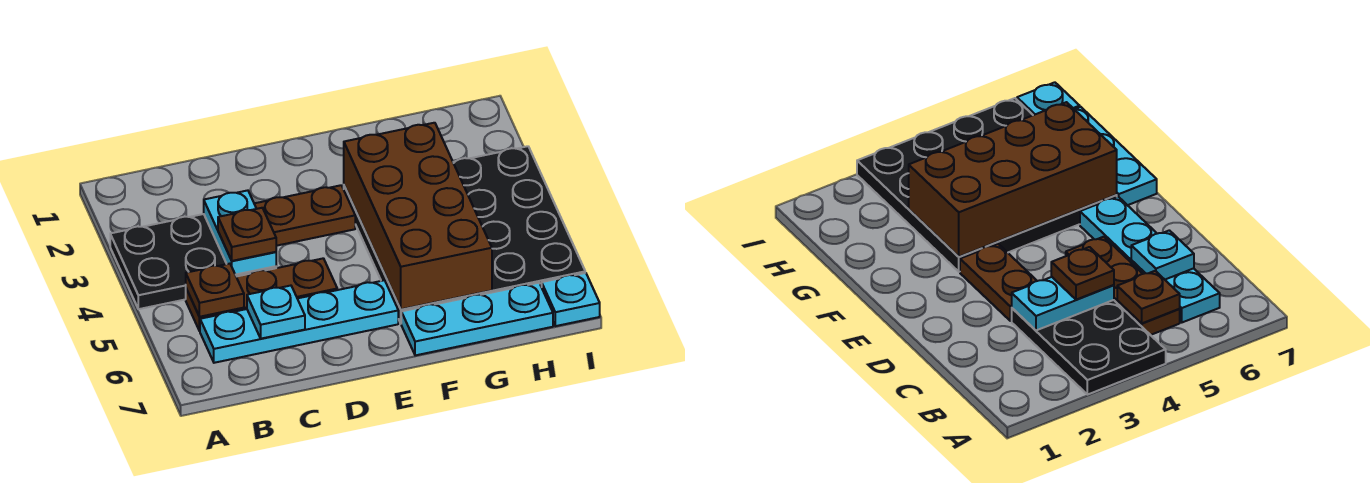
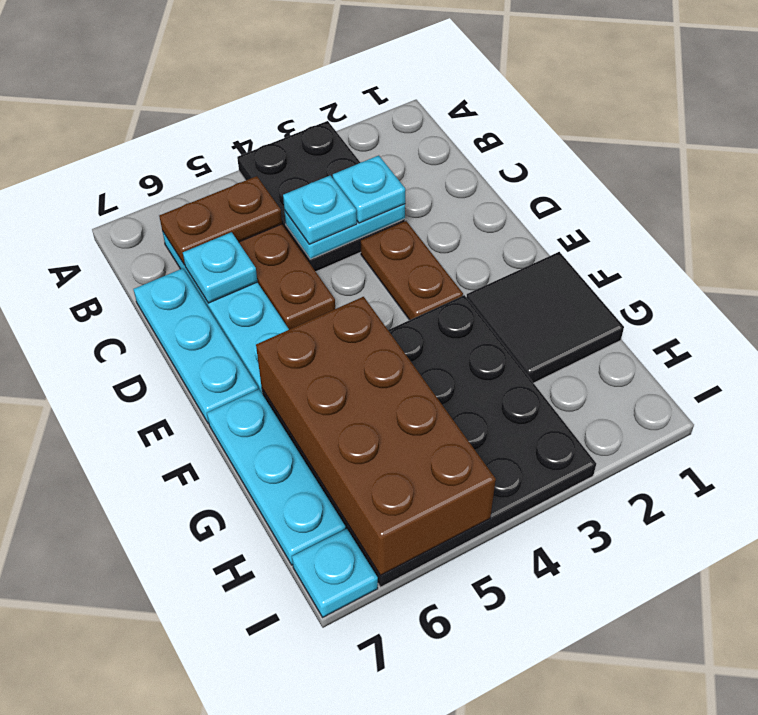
brown 1x1 plate [186,264,244,317] -> brown 1x2 plate [159,176,282,265]
none -> cyan 1x1 plate [333,155,405,223]
brown 1x1 plate [218,208,276,261] -> cyan 1x1 plate [283,176,357,244]
none -> cyan 1x3 plate [134,268,258,424]
none -> black 2x2 tile [466,252,624,383]
brown 2x4 brick [344,123,492,309] -> brown 2x4 brick turned to [256,297,496,576]

